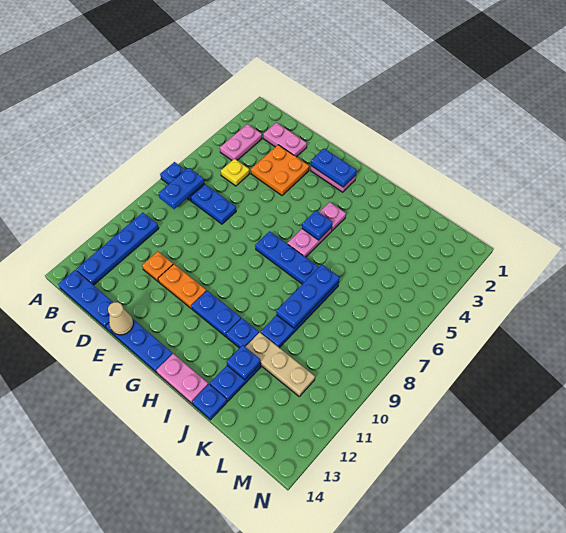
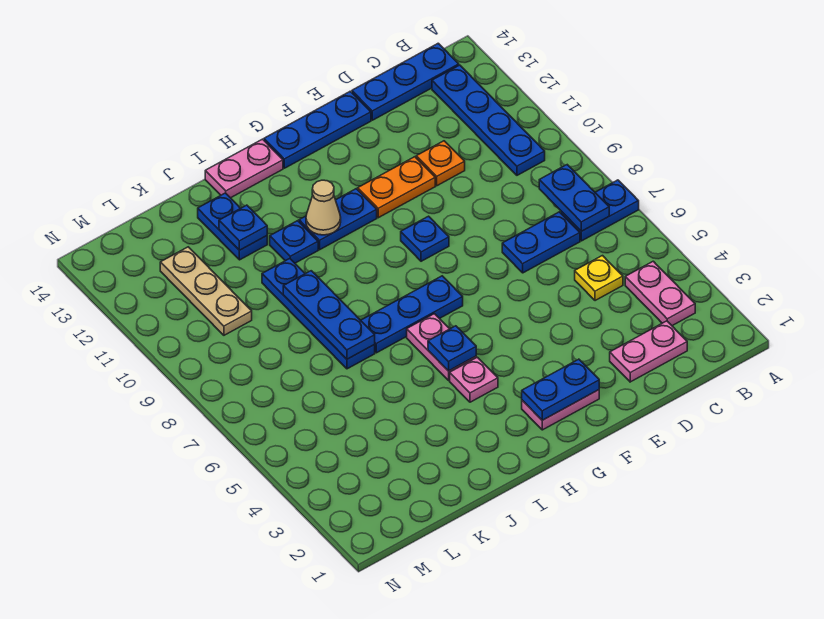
orange 2x2 plate [251,145,309,195] -> none
tan 1x1 cone [108,302,133,335] -> tan 1x1 cone moved to [306,180,341,235]
tan 1x3 plate [246,332,315,396] -> tan 1x3 plate turned to [160,247,252,335]
blue 1x1 plate [192,384,227,420] -> blue 1x1 plate moved to [401,216,449,261]

